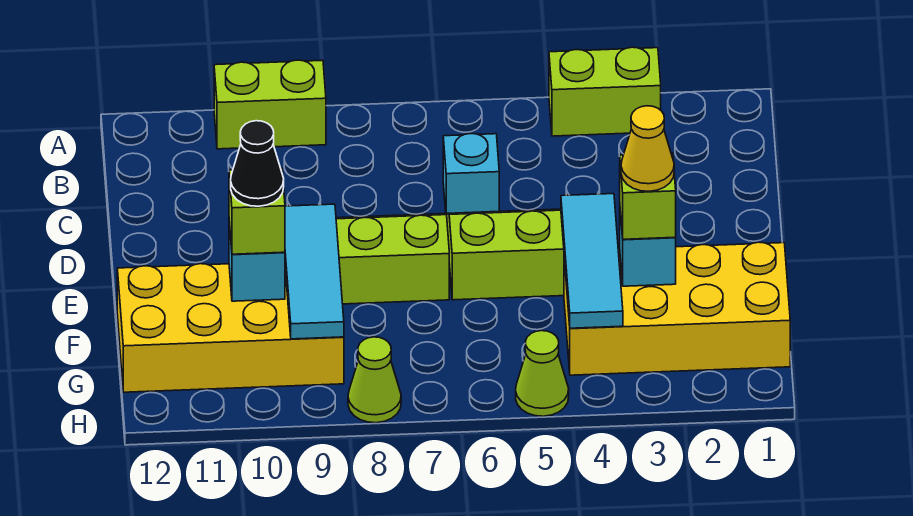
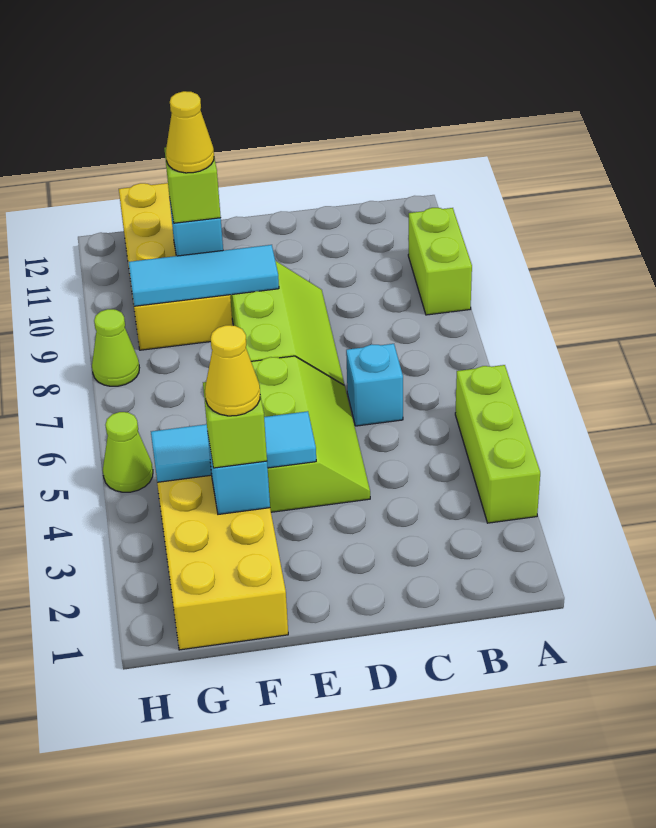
lime 1x2 brick [549,47,661,136] -> lime 1x3 brick [455,365,540,523]
black 1x1 cone [231,121,284,206] -> yellow 1x1 cone [166,91,214,173]

